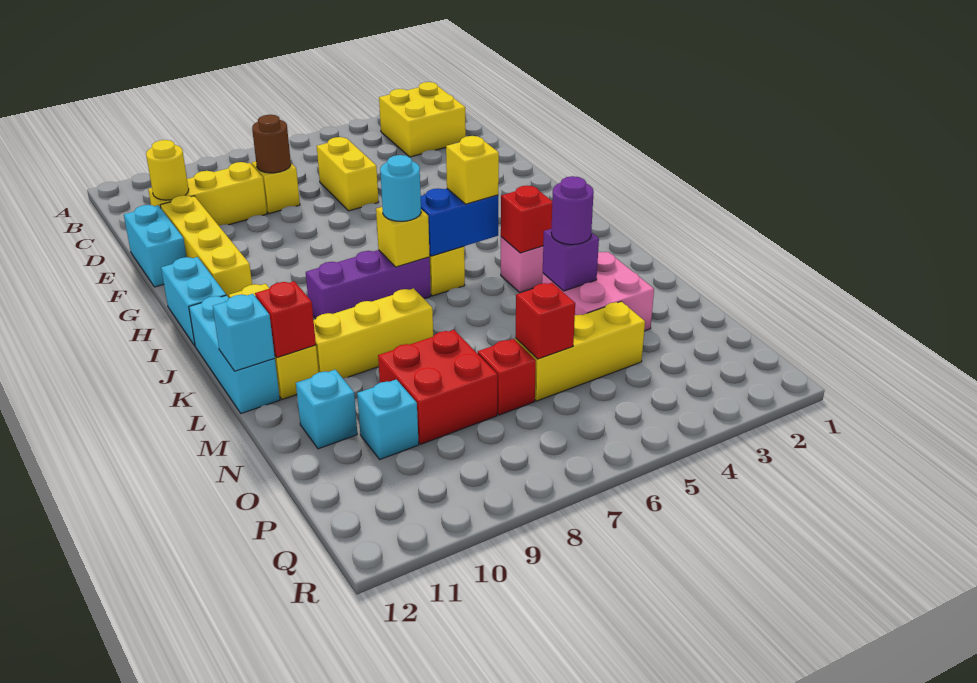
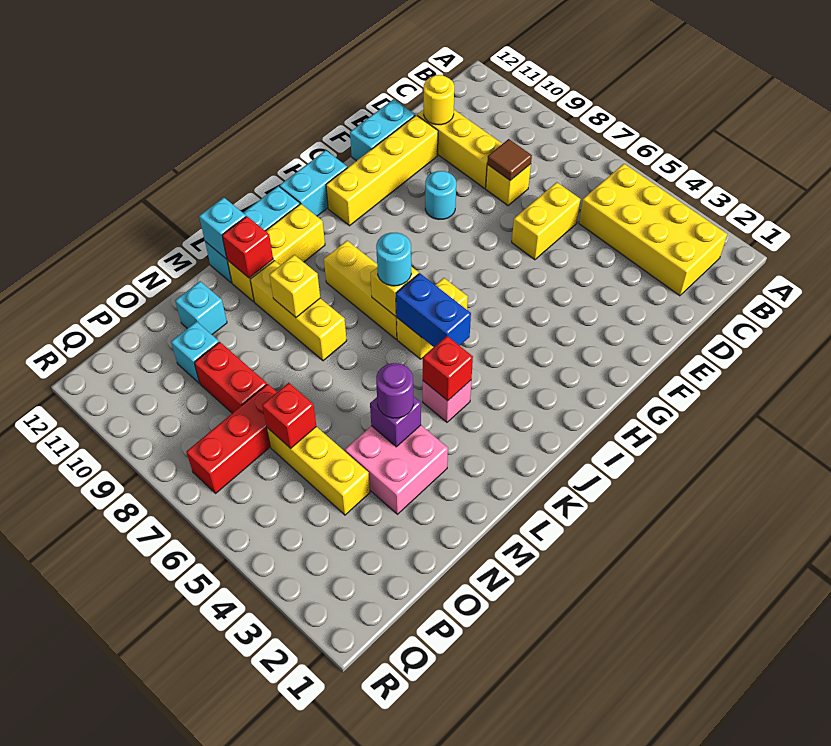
yellow 2x2 brick [379,82,466,157] -> yellow 2x4 brick [579,164,727,296]
brown 1x1 round brick [252,115,291,173] -> brown 1x1 tile [487,139,532,181]
none -> cyan 1x1 round brick [425,171,456,219]
yellow 1x1 brick [446,136,499,204] -> yellow 1x1 brick moved to [269,255,320,317]
purple 1x3 brick [306,250,431,319] -> yellow 1x3 brick [324,241,397,339]
red 2x2 brick [378,330,497,444] -> red 1x2 brick [194,342,267,413]
red 1x1 brick [478,339,536,415] -> red 1x3 brick [186,384,277,493]

